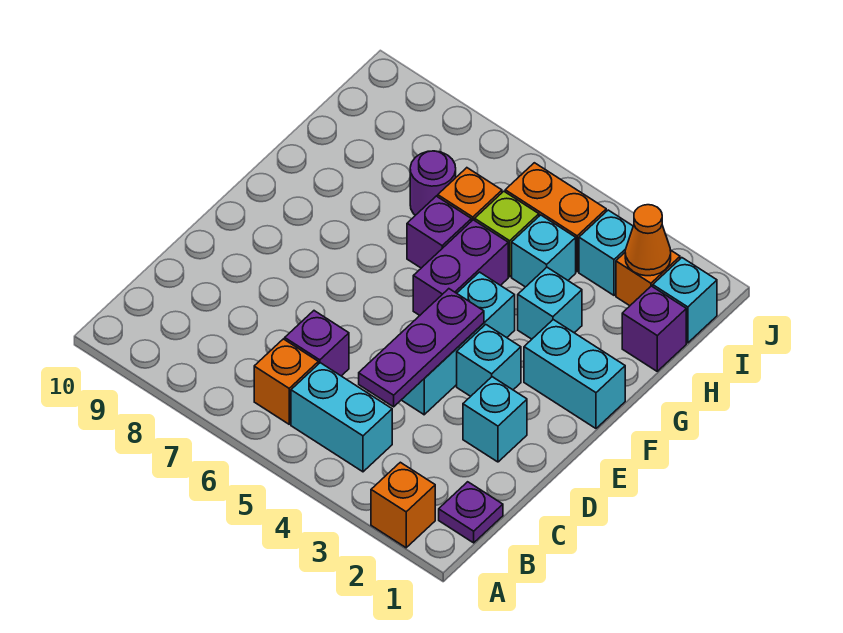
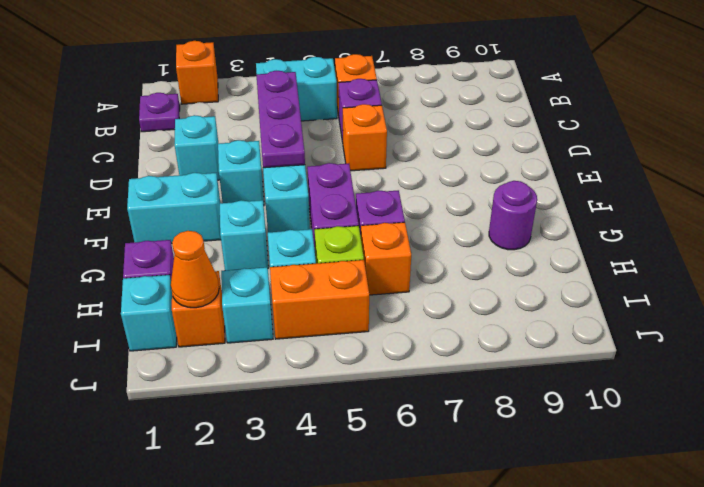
none -> orange 1x1 brick [343,104,387,171]
purple 1x1 round brick [410,151,456,215] -> purple 1x1 round brick moved to [489,181,537,250]

